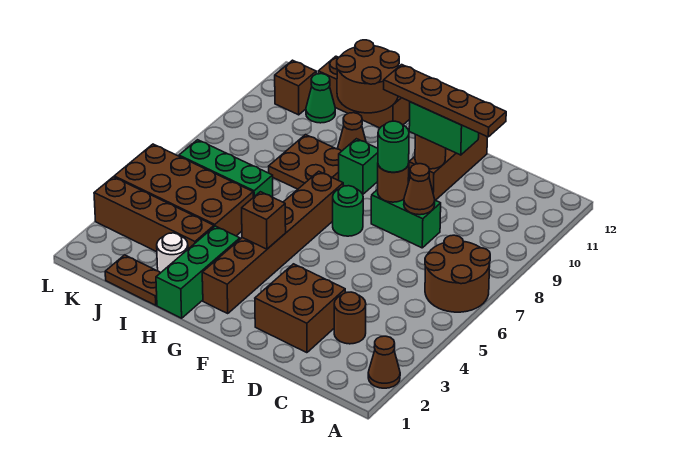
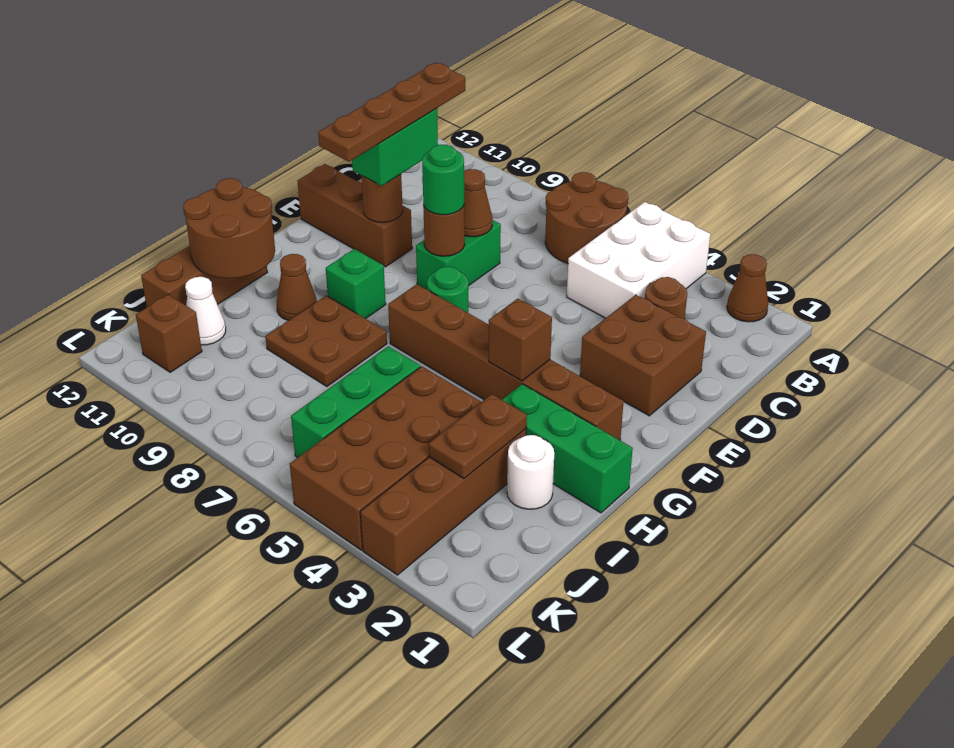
none -> white 2x3 brick [567,202,710,318]
brown 1x2 plate [105,255,160,305] -> brown 1x2 plate moved to [429,394,527,479]
green 1x1 cone [306,74,335,123] -> white 1x1 cone [185,277,226,345]

